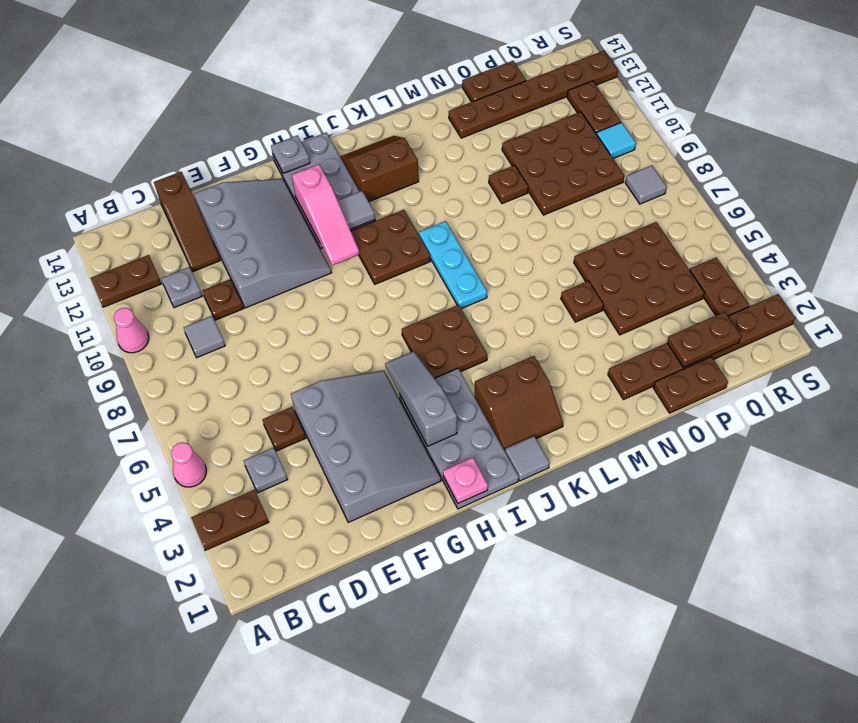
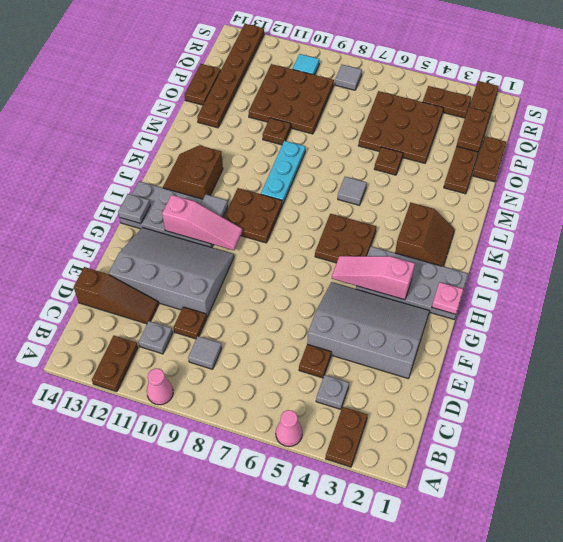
grey 1x3 slope [385,351,457,446] -> pink 1x3 slope [332,256,415,300]
grey 1x1 tile [505,436,549,481] -> grey 1x1 tile moved to [338,177,367,205]
cyan 1x3 plate [419,221,487,309] -> cyan 1x3 plate turned to [261,141,305,205]
brown 1x2 plate [567,81,621,133] -> none

